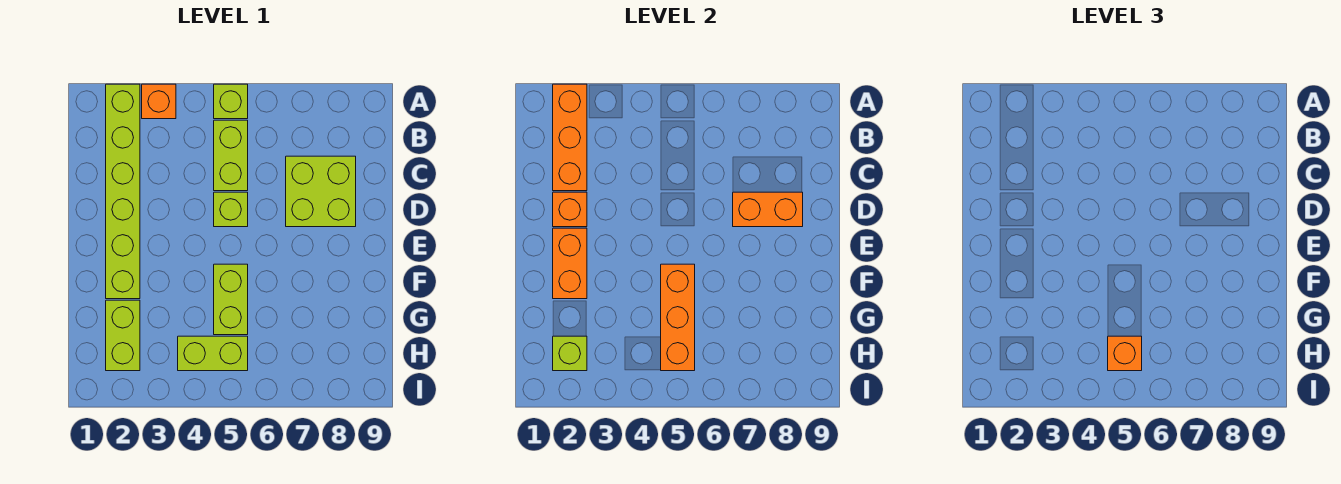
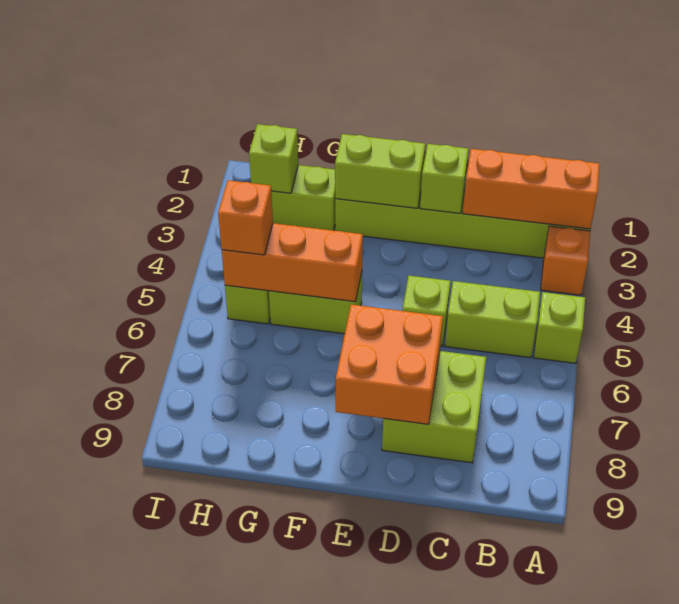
orange 1x1 brick [553,192,587,227] -> lime 1x1 brick [420,144,468,214]
orange 1x2 brick [733,192,803,227] -> orange 2x2 brick [336,304,443,424]
orange 1x2 brick [553,228,587,299] -> lime 1x2 brick [335,134,425,208]

